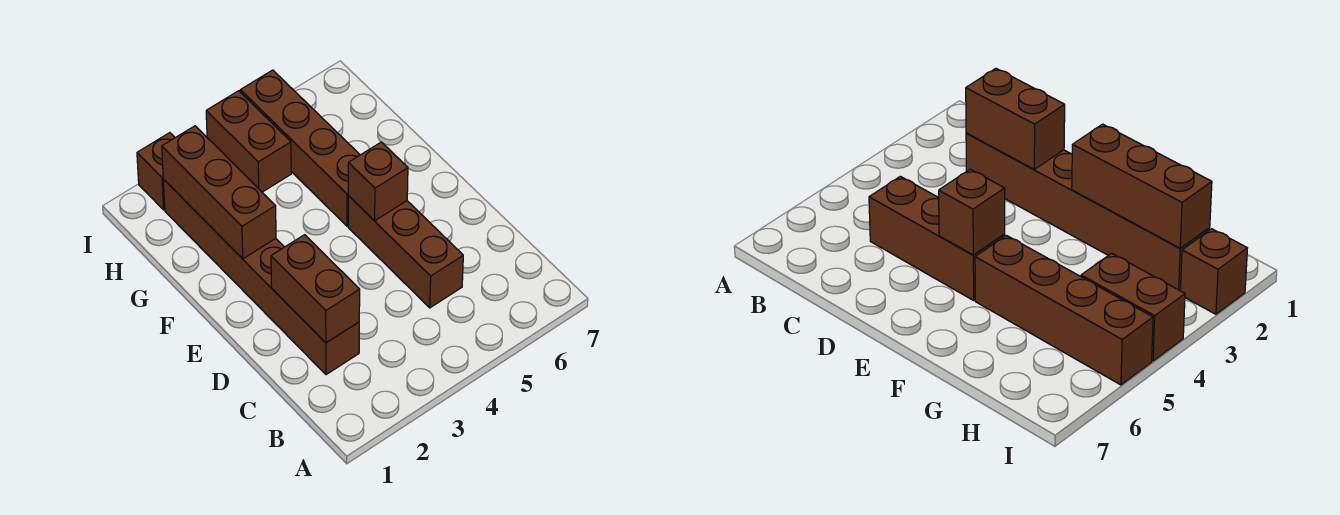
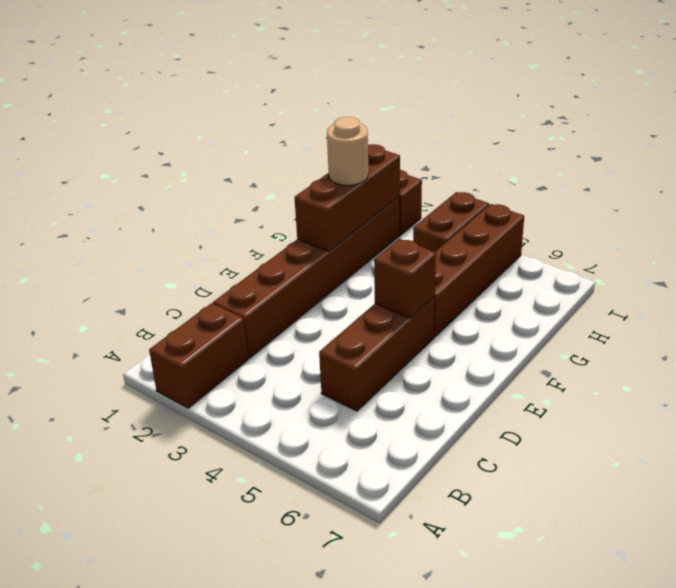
brown 1x2 brick [271,235,360,343] -> brown 1x2 brick moved to [149,303,248,408]
none -> tan 1x1 round brick [327,117,368,185]

